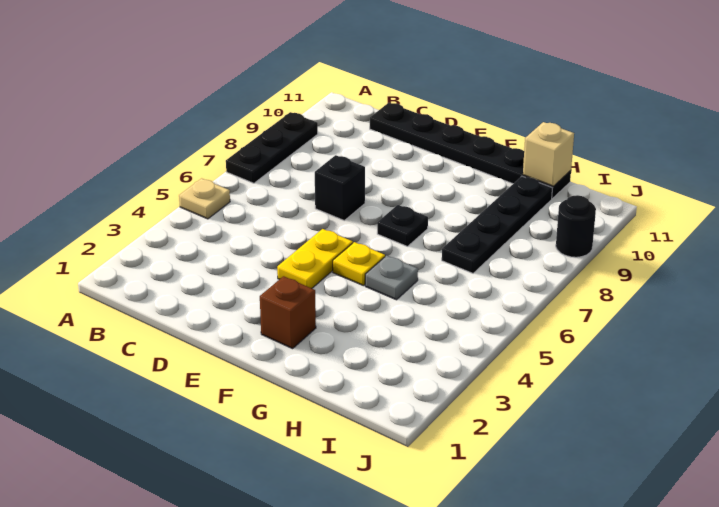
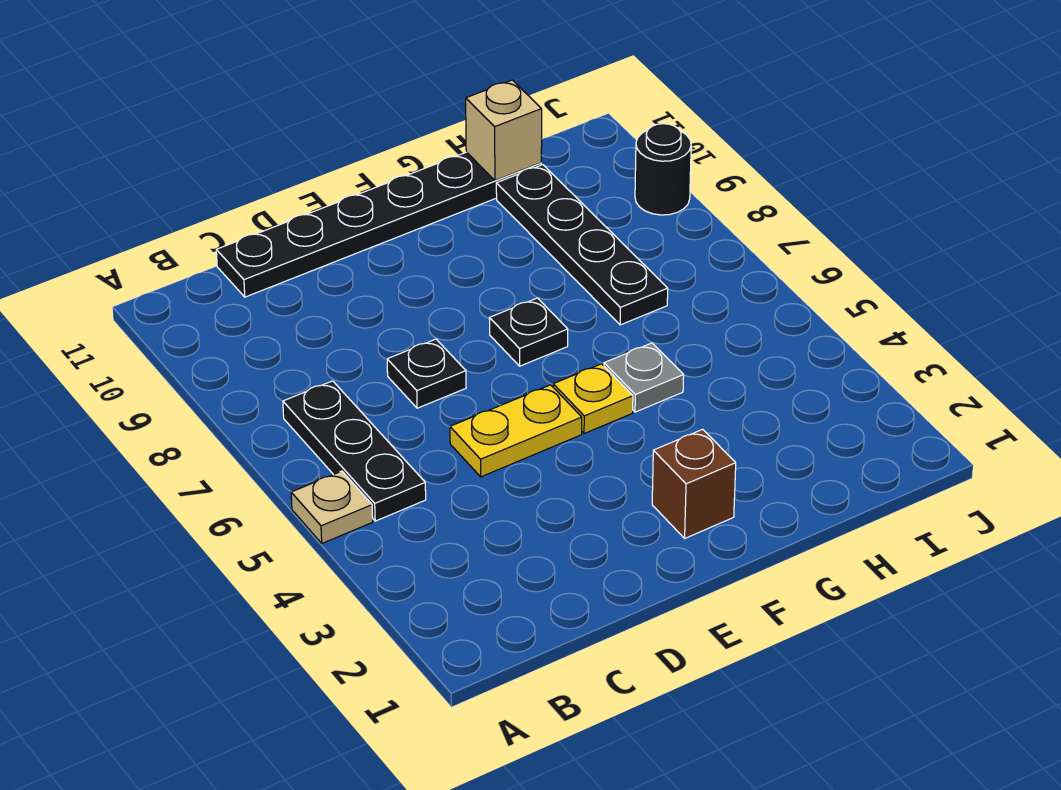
black 1x3 plate [226,112,318,183] -> black 1x3 plate moved to [283,381,426,521]
black 1x1 brick [315,155,365,220] -> black 1x1 plate [387,339,466,408]
yellow 1x2 plate [277,229,353,288] -> yellow 1x2 plate turned to [450,385,582,477]

